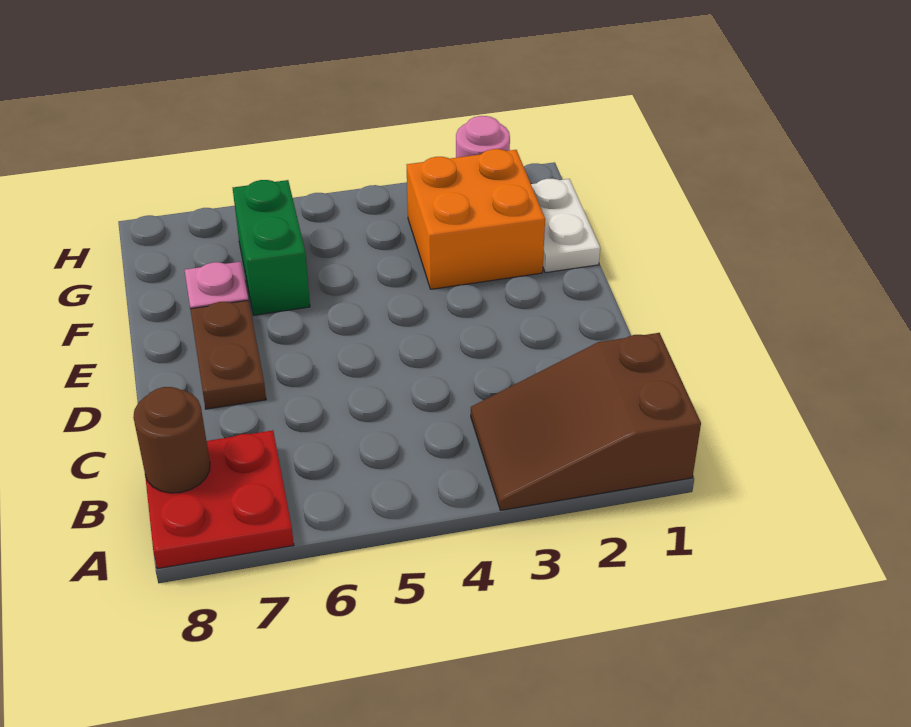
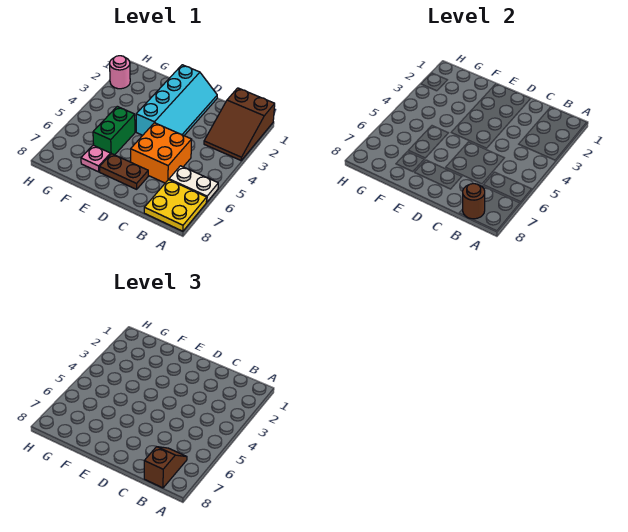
red 2x2 plate [145,430,294,569] -> yellow 2x2 plate [144,180,207,231]
none -> brown 1x2 slope [144,447,187,488]
none -> cyan 2x4 slope [136,65,217,136]
white 1x2 plate [531,179,600,273] -> white 1x2 plate moved to [169,166,218,202]
orange 2x2 brick [407,149,545,289] -> orange 2x2 brick moved to [131,123,192,183]
green 1x2 brick [233,180,310,315] -> green 1x2 brick turned to [93,106,135,155]

